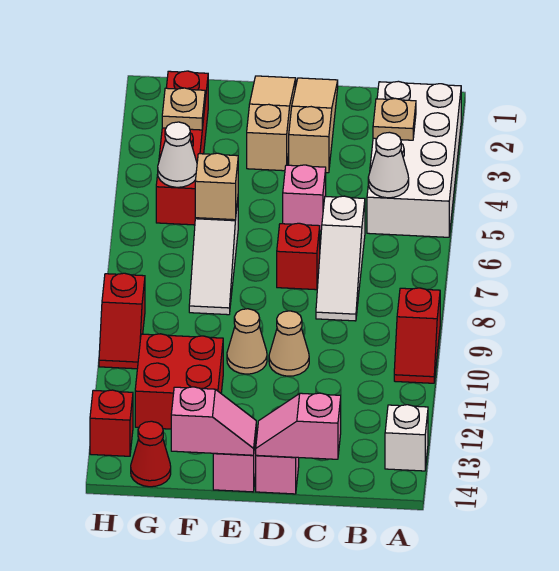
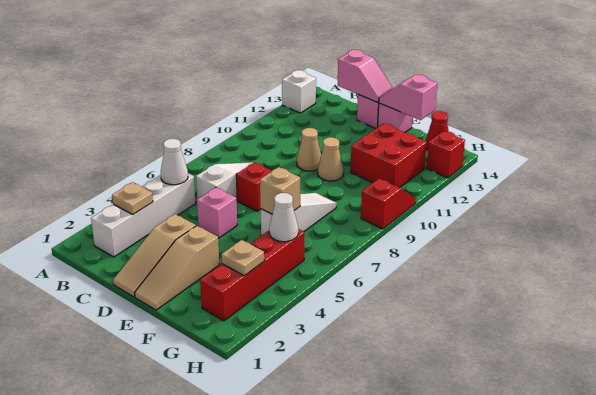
white 2x4 brick [367,81,461,237] -> white 1x4 brick [91,173,196,257]
red 1x2 slope [394,288,440,383] -> none

